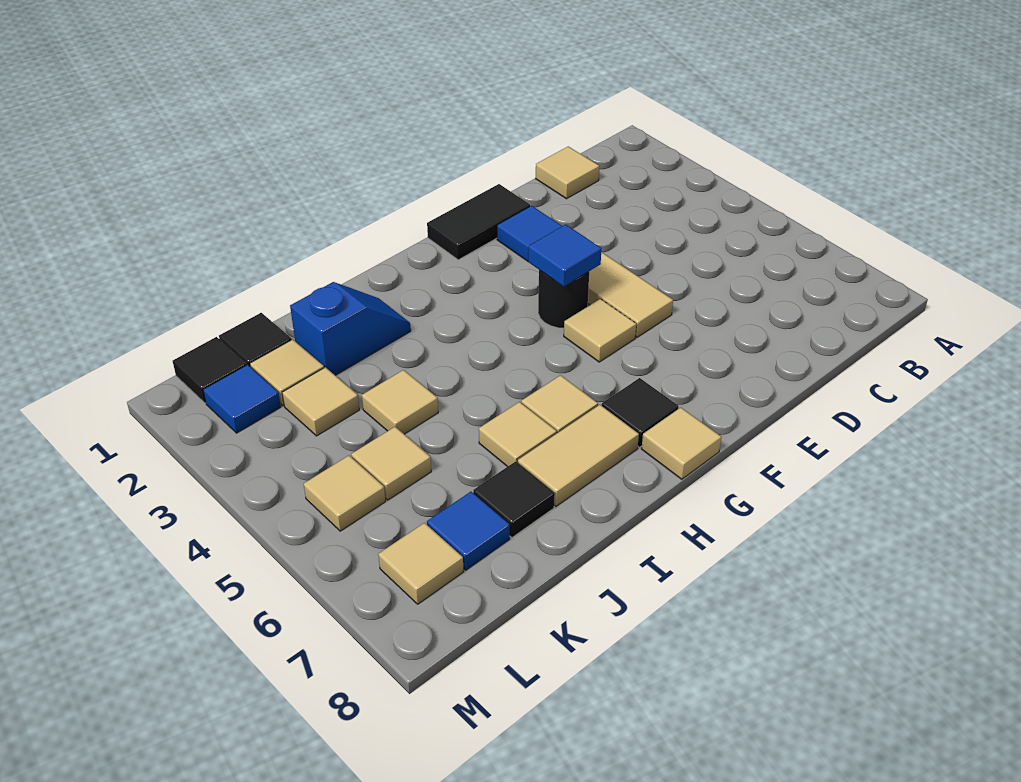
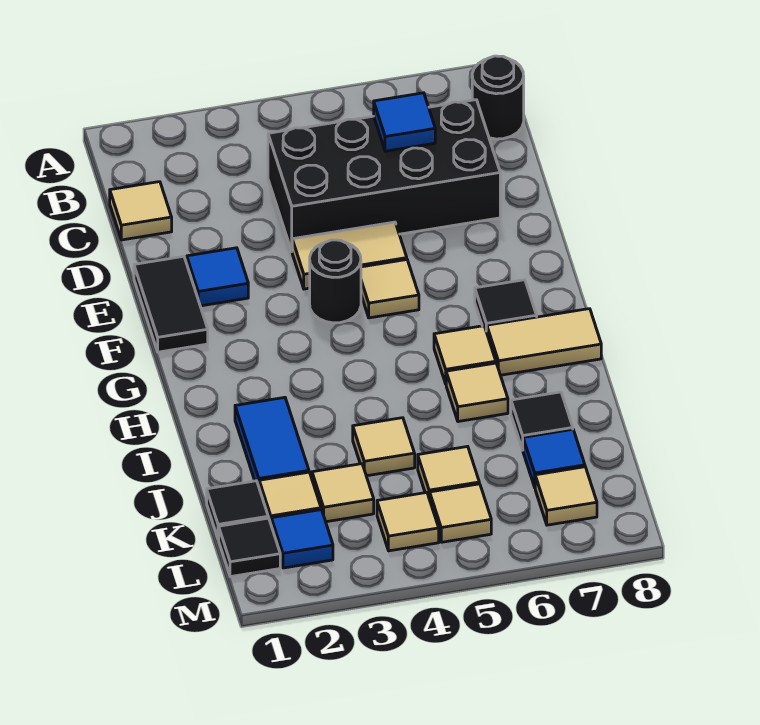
none -> black 1x1 round brick [472,56,524,139]
none -> black 2x4 brick [268,100,500,251]
blue 1x1 tile [528,224,602,286] -> blue 1x1 tile moved to [374,93,435,151]
tan 1x1 tile [642,407,721,479] -> tan 1x1 tile moved to [377,493,439,551]
tan 1x2 tile [518,405,639,506] -> tan 1x2 tile turned to [487,309,601,375]
blue 1x2 slope [290,282,411,375] -> blue 1x2 tile [235,397,309,486]

